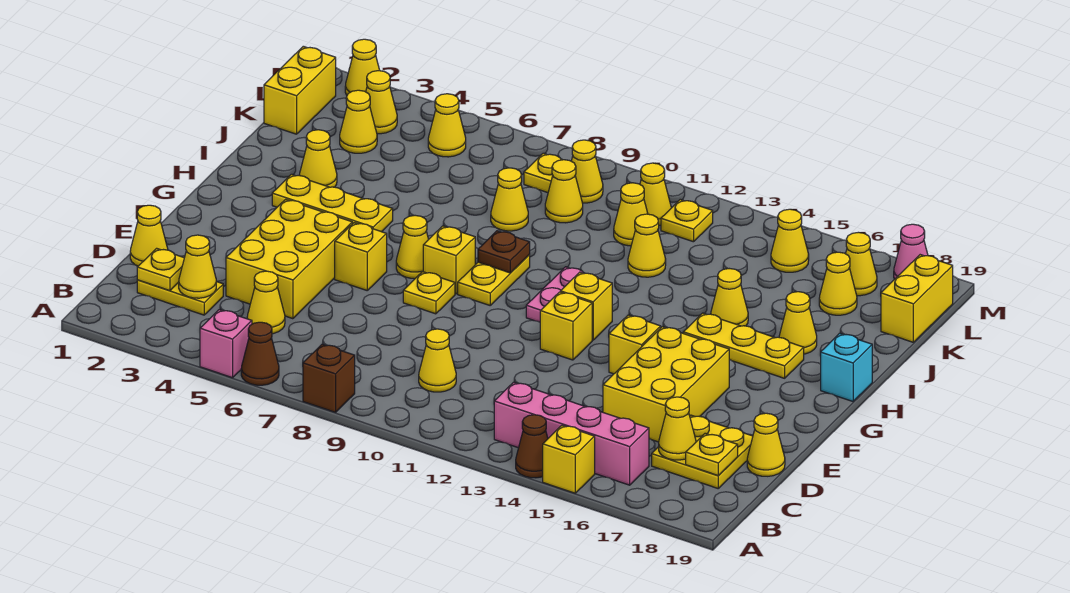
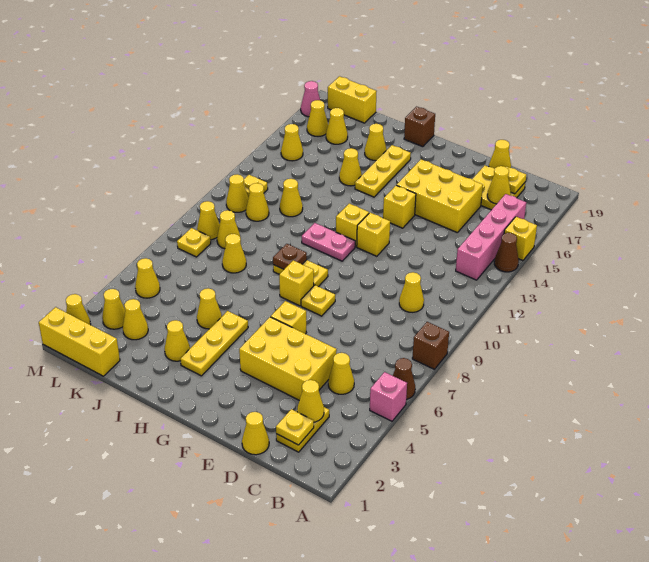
yellow 1x1 cone [396,215,429,279] -> yellow 1x1 cone moved to [197,288,222,329]
cyan 1x1 brick [821,333,872,401] -> brown 1x1 brick [404,107,435,147]
yellow 1x2 brick [264,46,336,134] -> yellow 1x3 brick [39,307,120,376]

